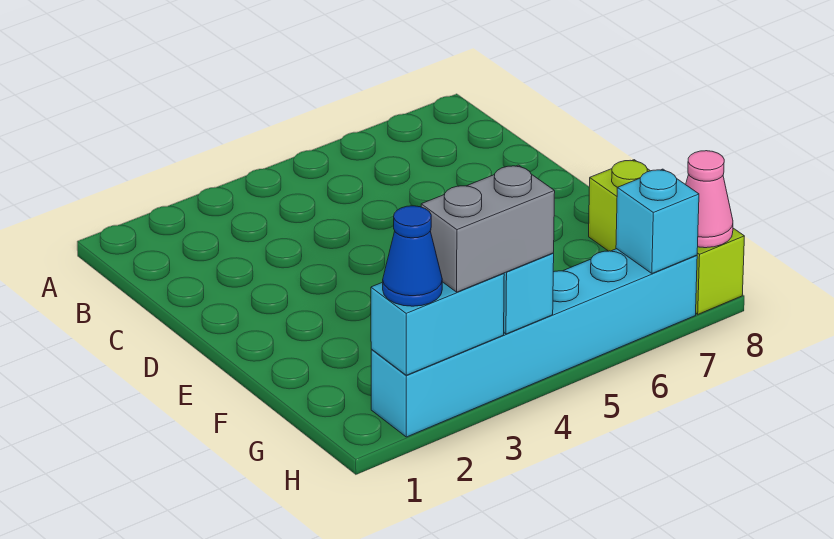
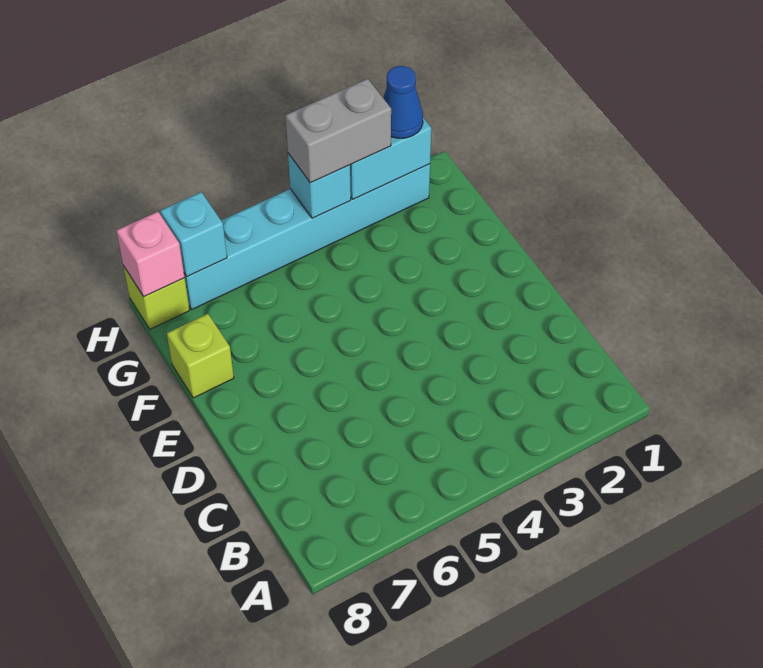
pink 1x1 cone [686,151,733,248] -> pink 1x1 brick [116,212,185,297]

